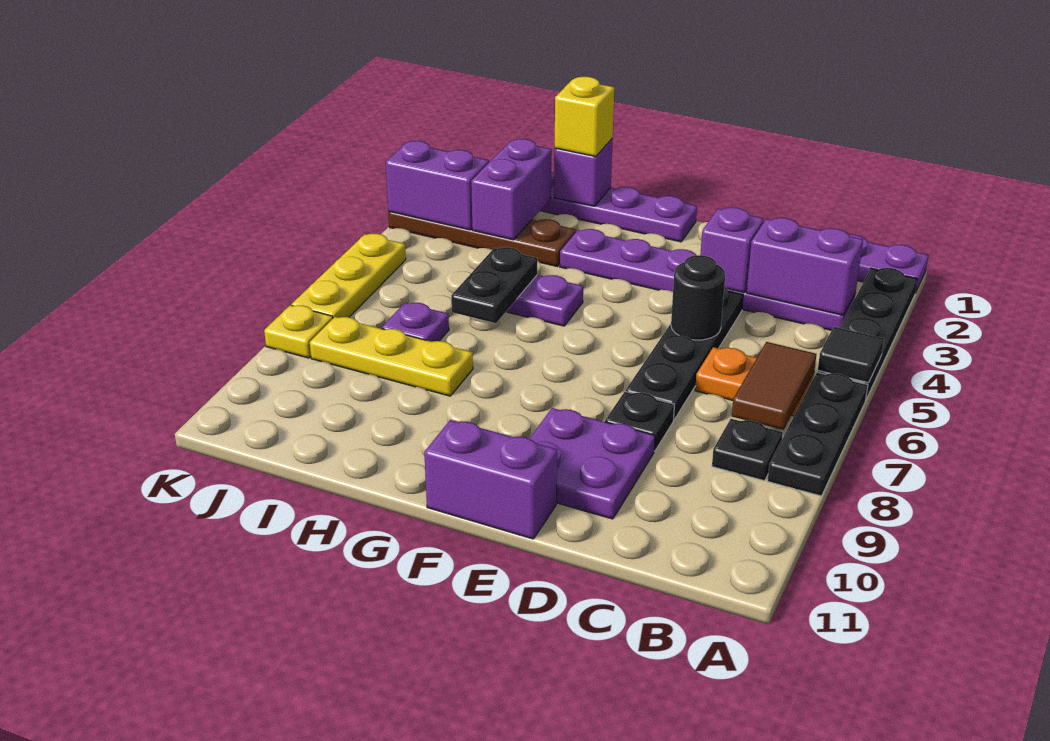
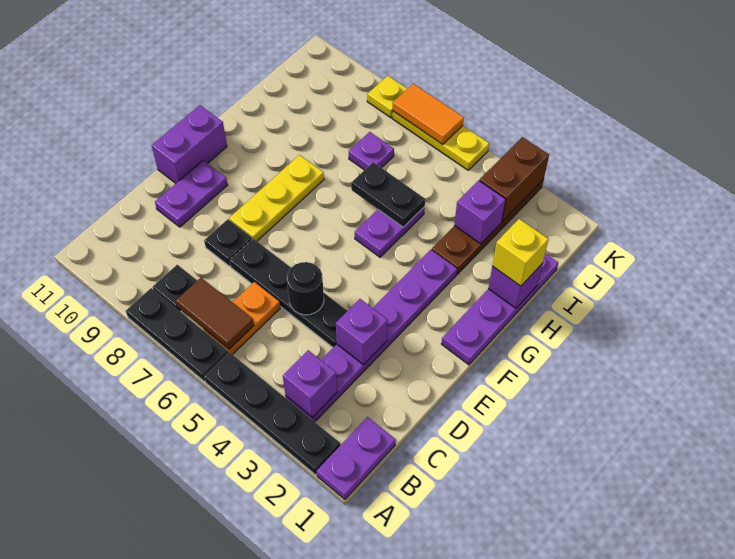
black 1x1 tile [818,327,884,383] -> none
purple 1x2 brick [747,218,863,315] -> purple 1x1 brick [283,350,337,418]
purple 2x2 plate [530,408,655,519] -> purple 1x2 plate [155,161,227,227]
yellow 1x3 plate [310,317,473,396] -> yellow 1x3 plate moved to [229,155,324,241]
purple 1x2 brick [471,139,552,240] -> purple 1x1 brick [454,181,506,244]
purple 1x2 brick [386,141,489,230] -> brown 1x2 brick [480,137,549,221]
none -> orange 1x2 tile [393,84,464,144]

